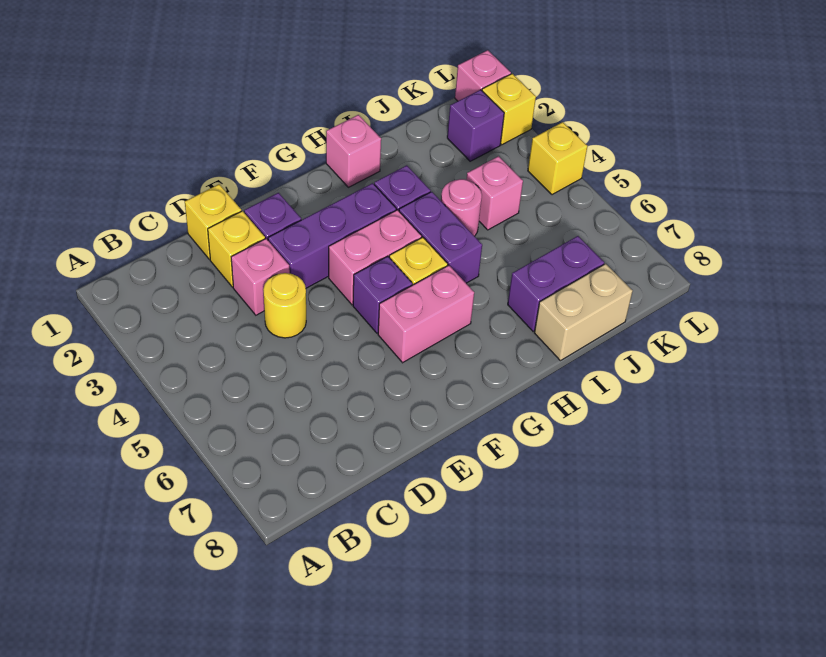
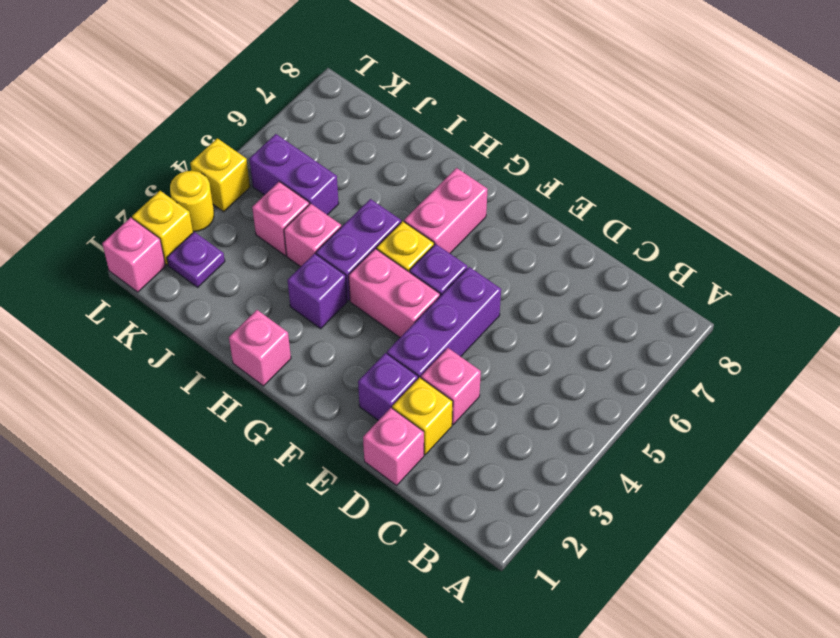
yellow 1x1 brick [185,184,241,259] -> pink 1x1 brick [363,408,424,485]
yellow 1x1 round brick [263,273,306,338] -> yellow 1x1 round brick moved to [170,171,214,231]
purple 1x3 brick [268,183,396,288] -> purple 1x3 brick turned to [387,267,501,379]
pink 1x2 brick [378,265,474,363] -> pink 1x2 brick turned to [404,168,488,253]
pink 1x1 round brick [441,179,482,236] -> pink 1x1 brick [284,204,341,267]
purple 1x2 brick [508,236,604,331] -> purple 1x2 brick moved to [249,134,339,215]
tan 1x2 brick [534,264,633,361] -> none
purple 1x1 brick [447,90,504,161] -> purple 1x1 plate [167,232,225,287]

